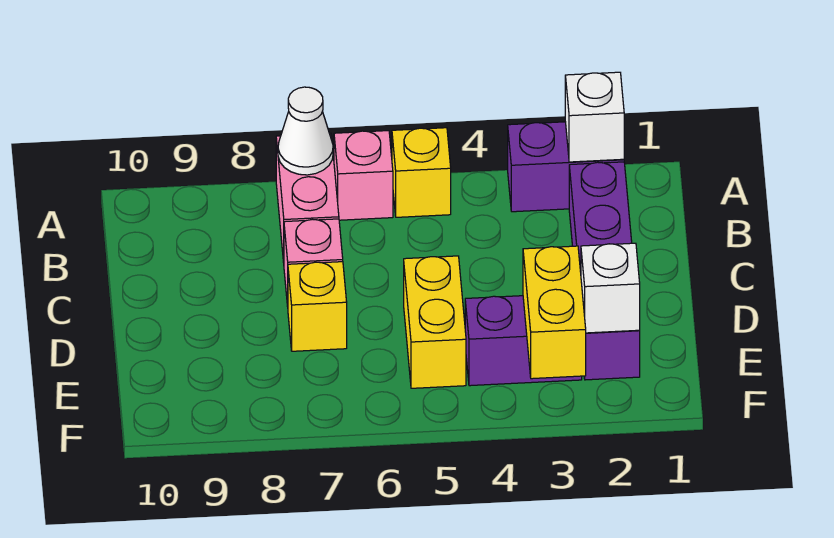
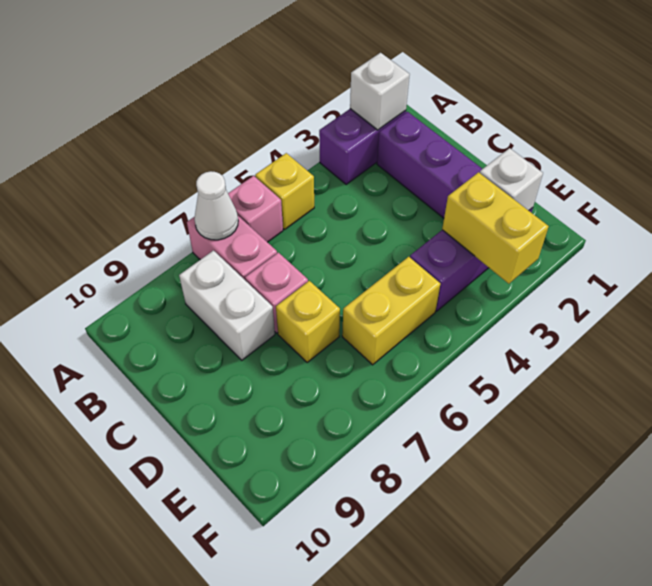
none -> white 1x2 brick [179,251,275,360]
yellow 1x2 brick [404,256,466,388] -> yellow 1x2 brick turned to [342,257,441,365]

